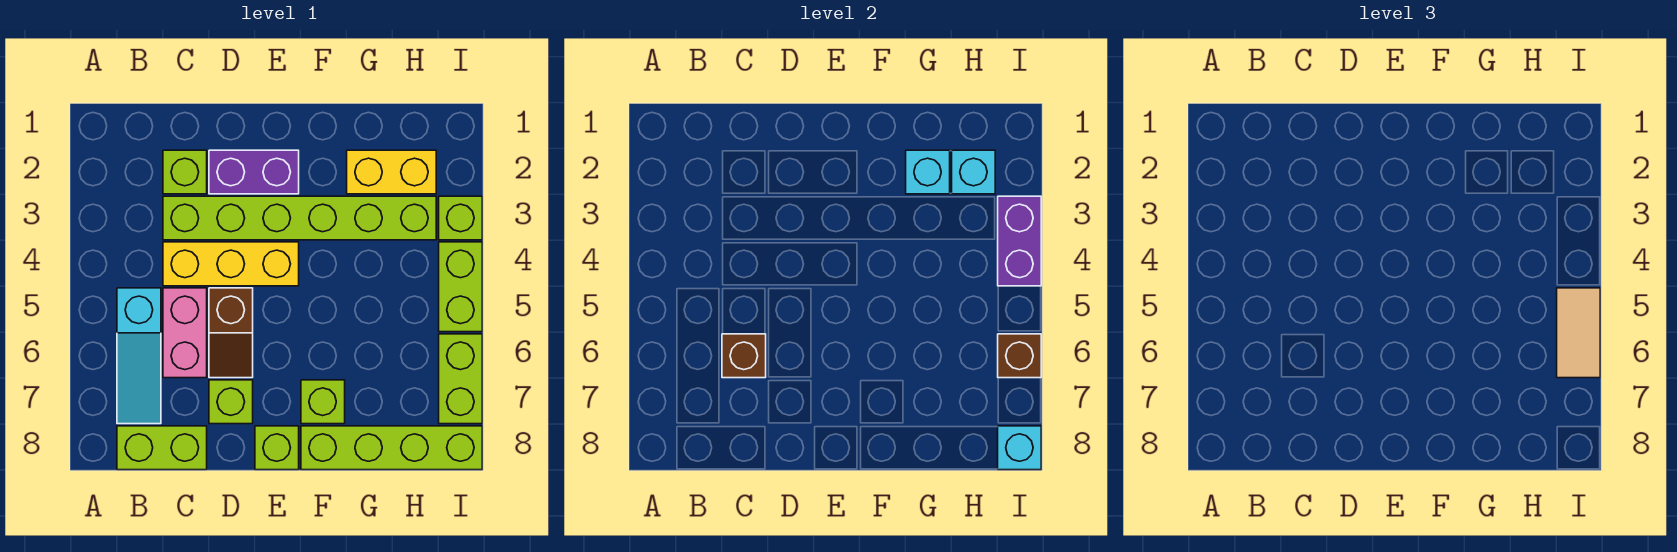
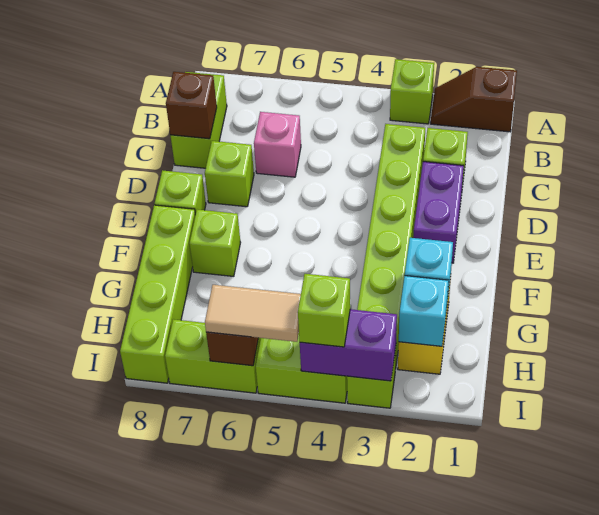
none -> lime 1x1 brick [390,59,434,124]
cyan 1x3 slope [117,288,161,424] -> none
yellow 1x3 brick [163,242,299,286] -> none
pink 1x2 brick [163,288,207,378] -> pink 1x1 brick [254,112,301,177]
brown 1x1 brick [722,334,766,378] -> brown 1x1 brick moved to [166,72,217,139]
brown 1x2 slope [209,288,253,378] -> brown 1x2 slope moved to [431,67,517,132]
none -> lime 1x1 brick [298,274,350,347]
cyan 1x1 brick [998,426,1041,470] -> none

